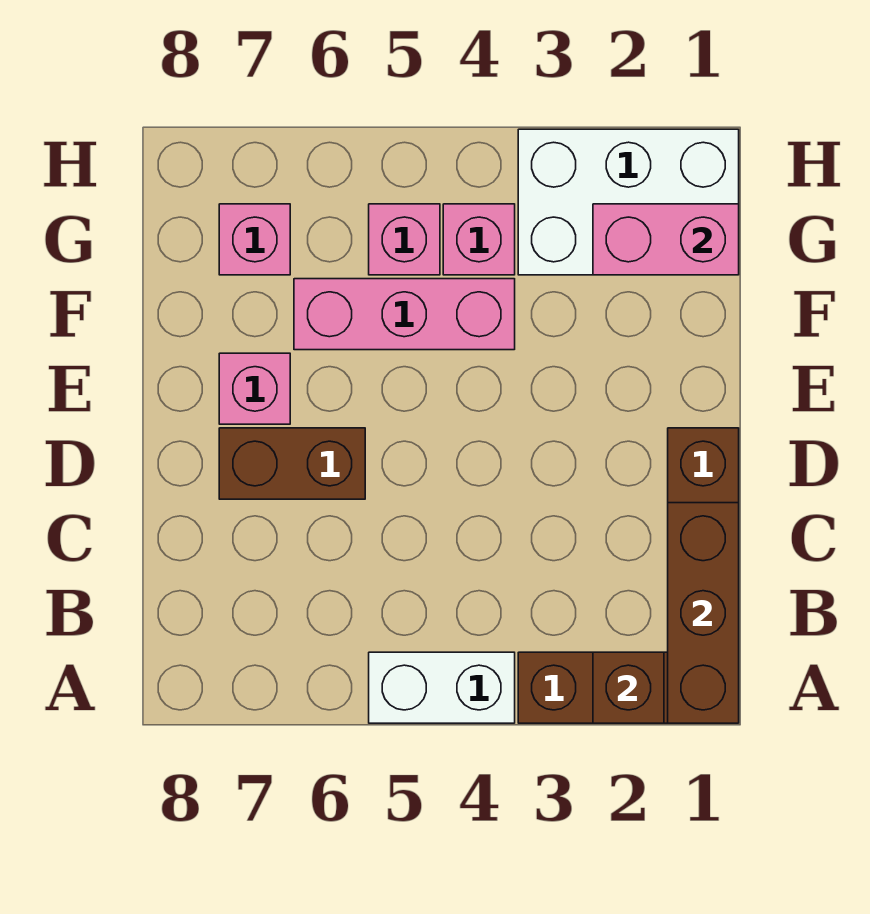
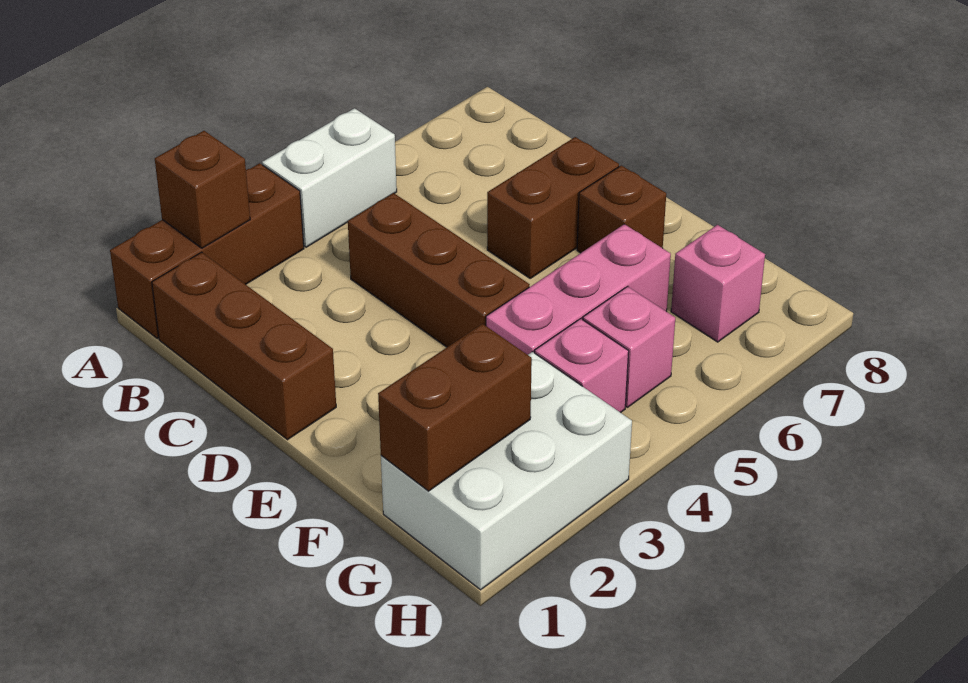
brown 1x3 brick [668,503,739,723] -> brown 1x3 brick moved to [348,193,530,347]
pink 1x1 brick [219,353,290,424] -> brown 1x1 brick [577,165,666,253]
pink 1x2 brick [593,204,739,275] -> brown 1x2 brick [378,324,532,491]

